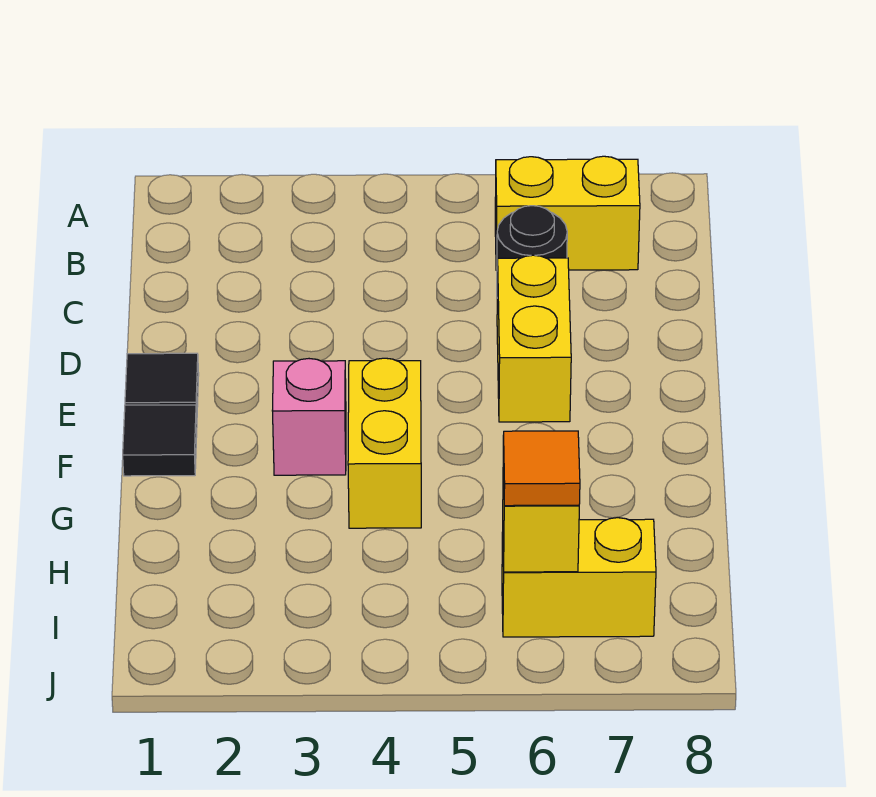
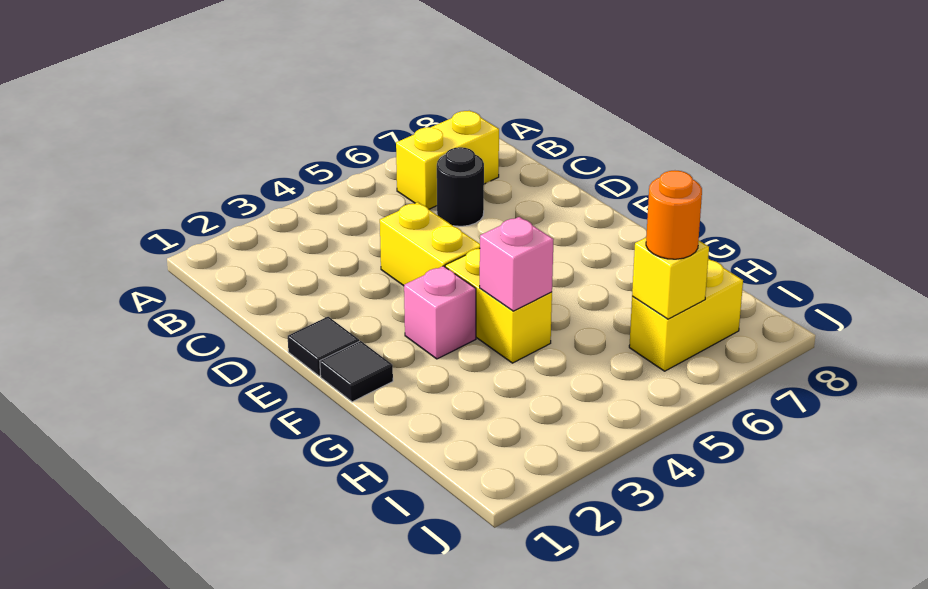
yellow 1x2 brick [497,255,571,422] -> yellow 1x2 brick moved to [380,202,480,286]
none -> pink 1x1 brick [480,217,554,311]
orange 1x1 tile [503,431,580,506] -> orange 1x1 round brick [646,171,702,259]

